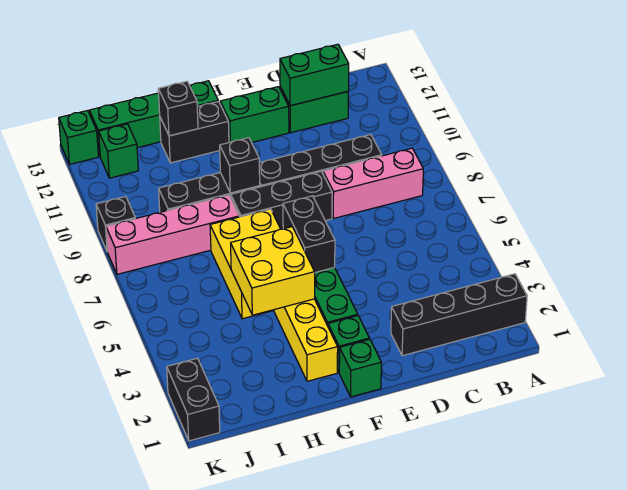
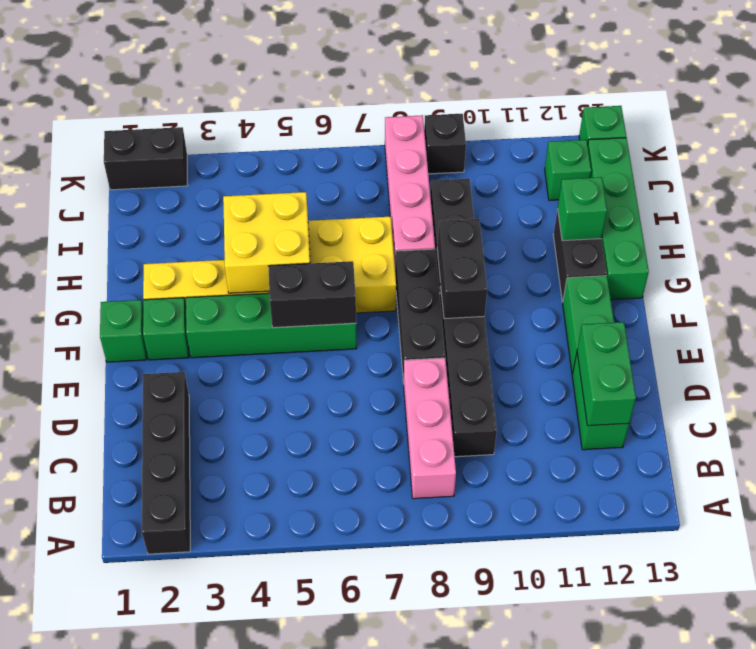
black 1x1 brick [220,138,260,193] -> black 1x2 brick [437,219,487,319]
black 1x1 brick [158,81,198,136] -> green 1x1 brick [558,177,607,241]

